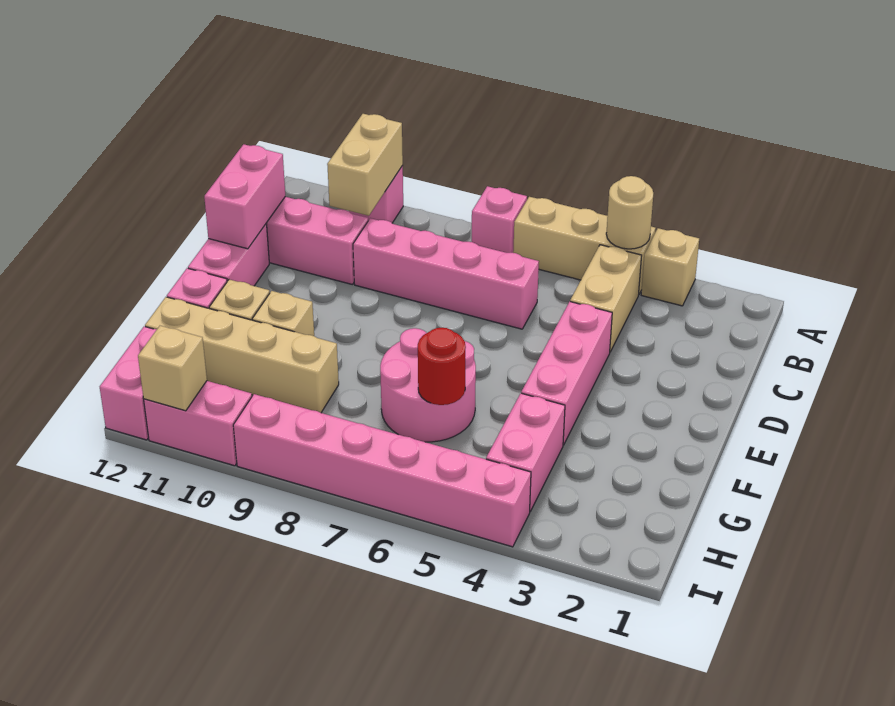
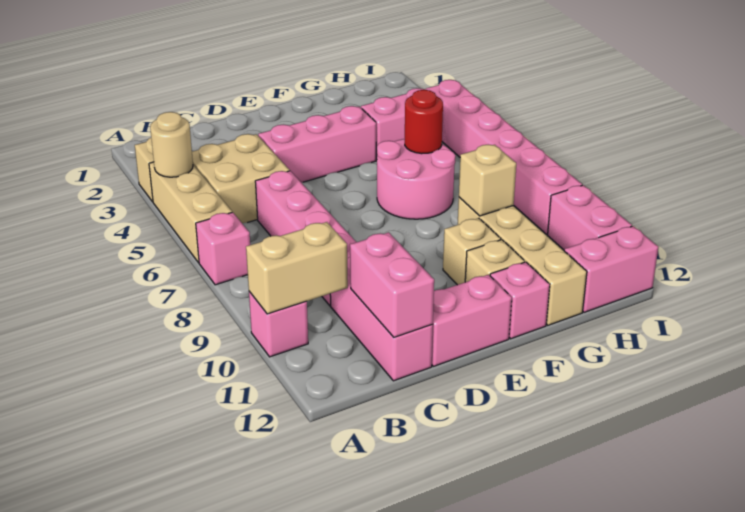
tan 1x2 brick [570,245,642,352] -> tan 2x2 brick [192,134,290,223]
pink 1x2 brick [204,144,285,249] -> pink 1x2 brick turned to [350,232,434,337]
tan 1x1 brick [138,326,207,411] -> tan 1x1 brick moved to [459,145,516,216]

